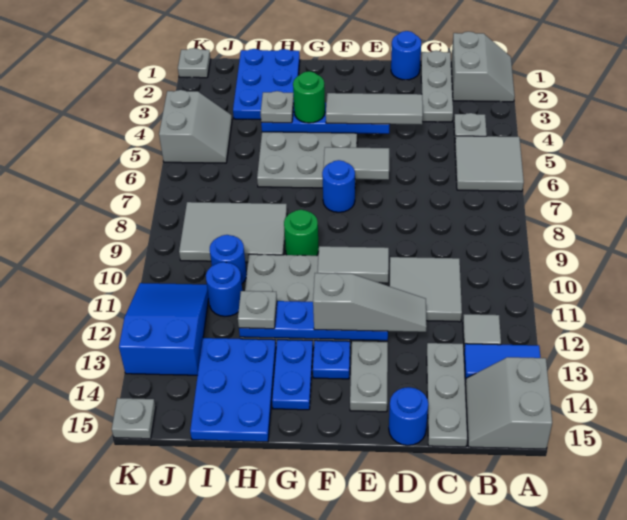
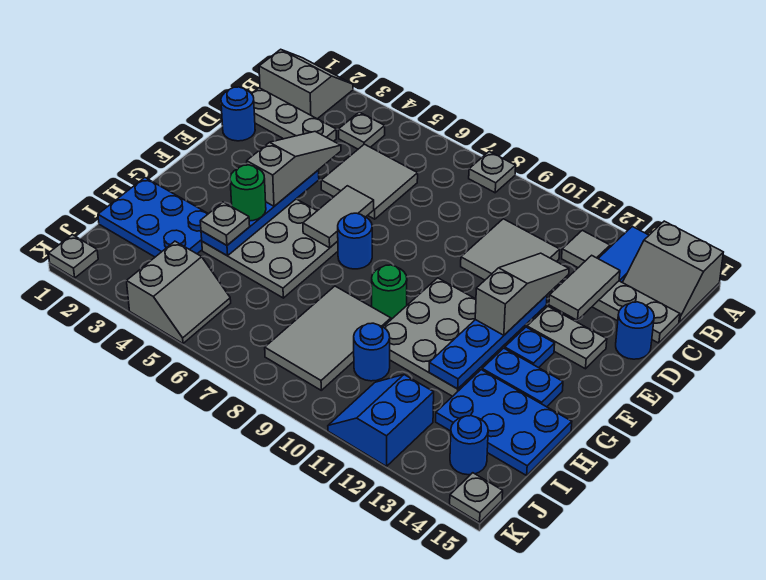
grey 2x2 tile [455,136,524,191] -> grey 2x2 tile moved to [321,144,418,219]
grey 1x3 tile [326,93,423,125] -> grey 1x3 slope [247,132,341,206]
grey 1x2 tile [317,246,389,283] -> grey 1x2 tile moved to [549,255,620,320]
grey 1x1 plate [238,291,277,329] -> grey 1x1 plate moved to [469,152,516,193]
blue 1x1 round brick [206,262,242,316] -> blue 1x1 round brick moved to [450,416,488,475]
grey 2x2 slope [159,90,232,163] -> grey 2x2 slope turned to [127,241,231,343]
blue 2x3 slope [119,283,209,375] -> blue 2x2 slope [328,375,434,466]

